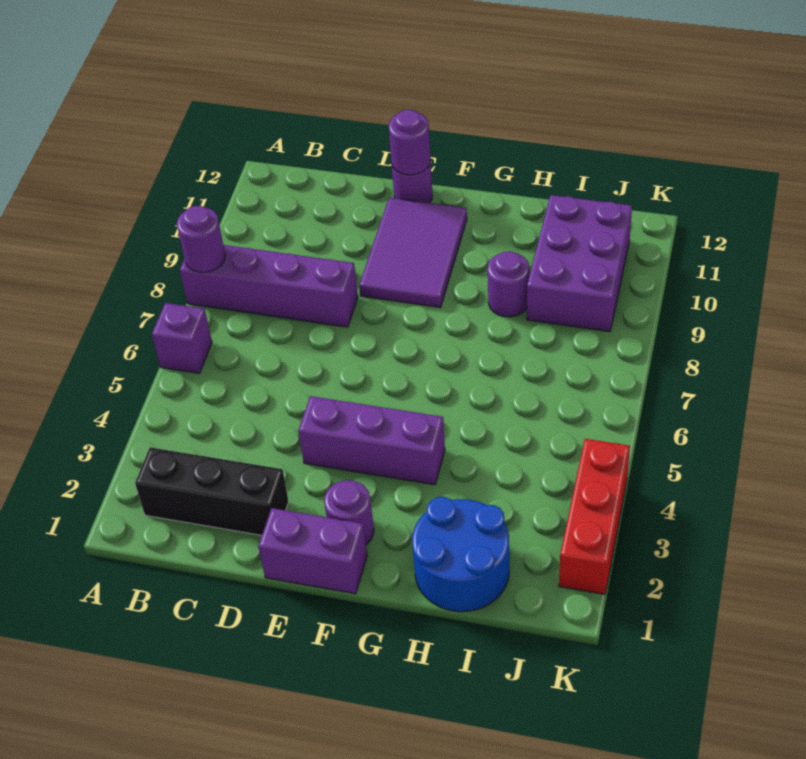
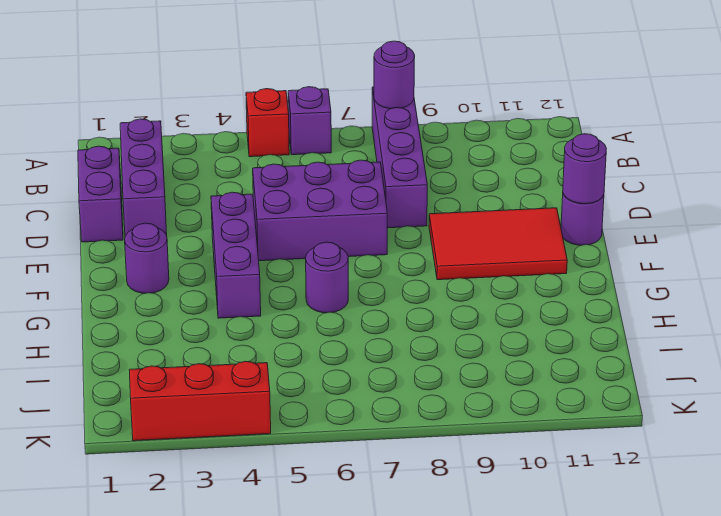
none -> red 1x1 brick [246,89,289,157]
black 1x3 brick [135,447,289,535] -> purple 1x3 brick [120,119,167,236]
purple 1x2 brick [258,508,367,594] -> purple 1x2 brick moved to [78,146,123,242]
purple 2x3 tile [359,198,467,308] -> red 2x3 tile [429,208,567,280]
blue 2x2 round brick [412,497,509,612] -> none
purple 1x1 round brick [488,251,529,317] -> purple 1x1 round brick moved to [306,242,348,313]
purple 2x3 brick [527,195,632,332] -> purple 2x3 brick moved to [253,160,387,261]

